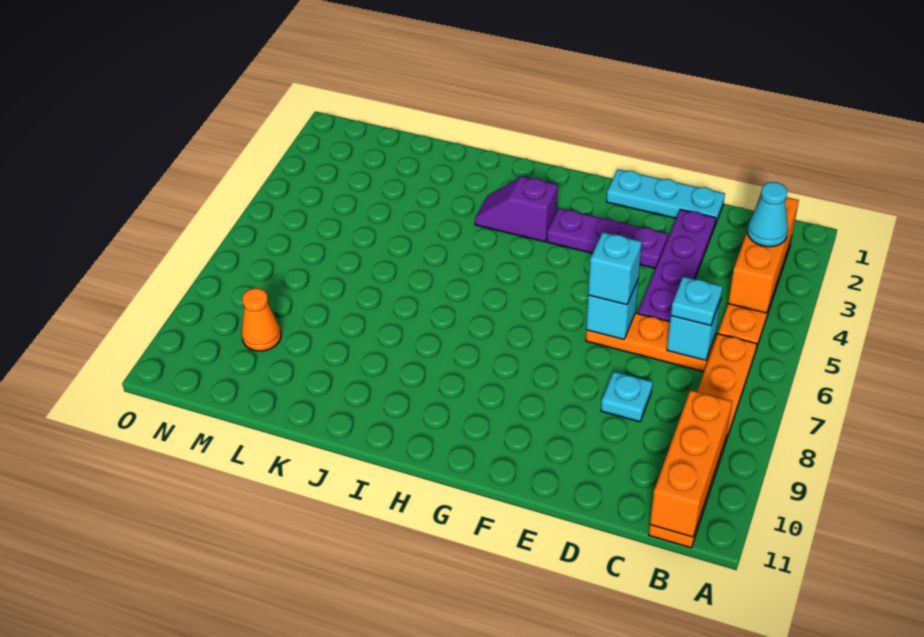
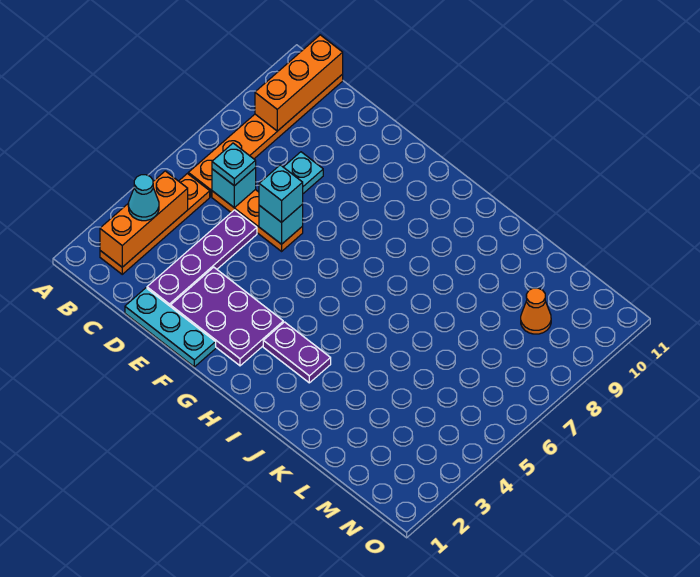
purple 1x3 plate [547,208,668,269] -> purple 2x3 plate [171,267,283,366]
purple 1x2 slope [475,176,558,242] -> purple 1x2 plate [263,322,331,383]

